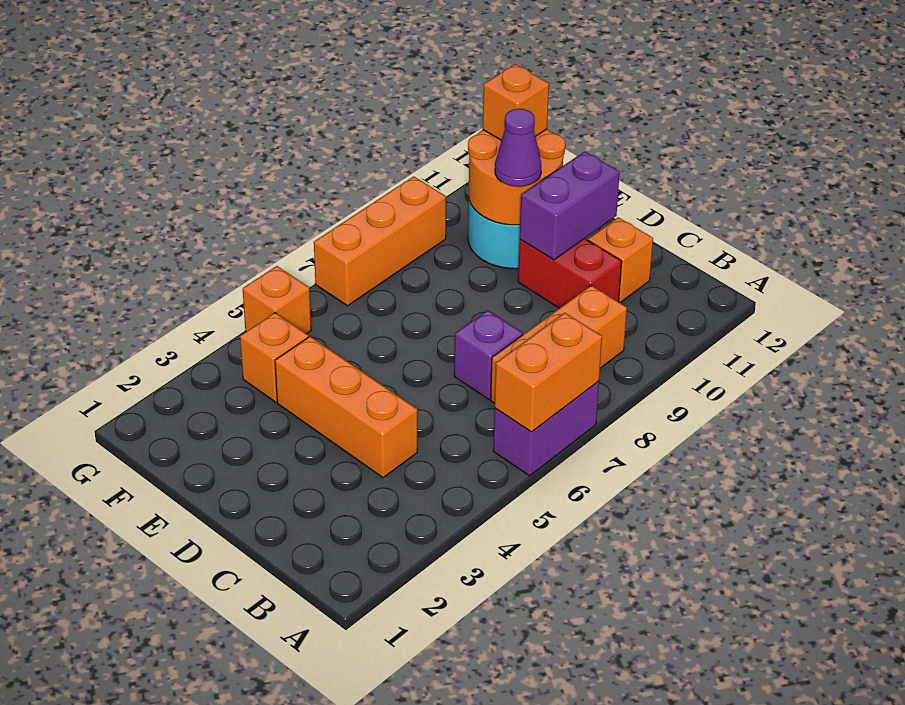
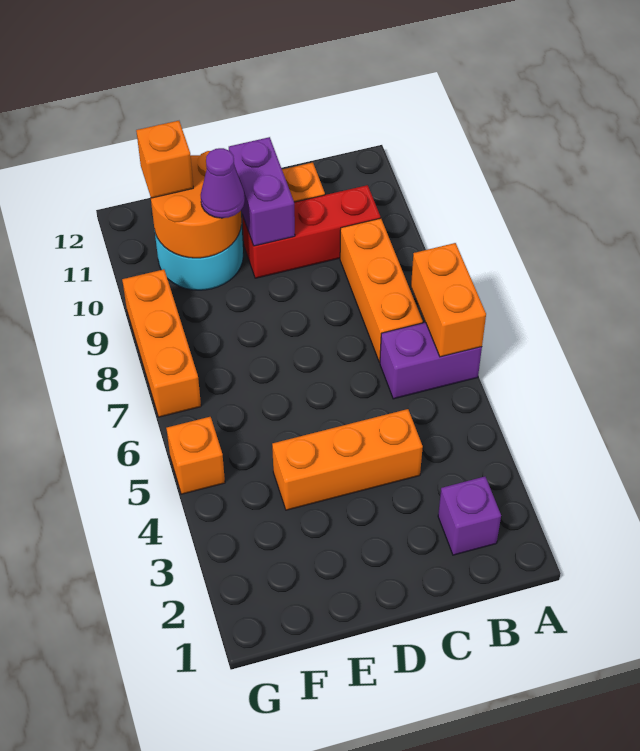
purple 1x2 brick [493,381,599,476] -> purple 1x2 brick turned to [380,322,482,399]
purple 1x1 brick [454,310,523,399] -> purple 1x1 brick moved to [438,477,501,555]
red 1x2 brick [518,238,622,308] -> red 1x3 brick [242,185,380,278]
orange 1x1 brick [240,313,308,402] -> none

